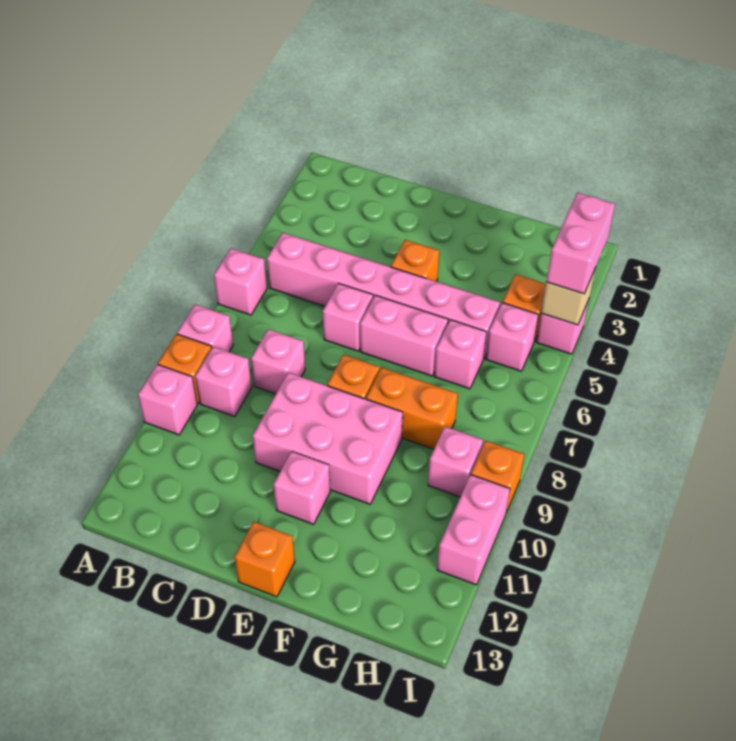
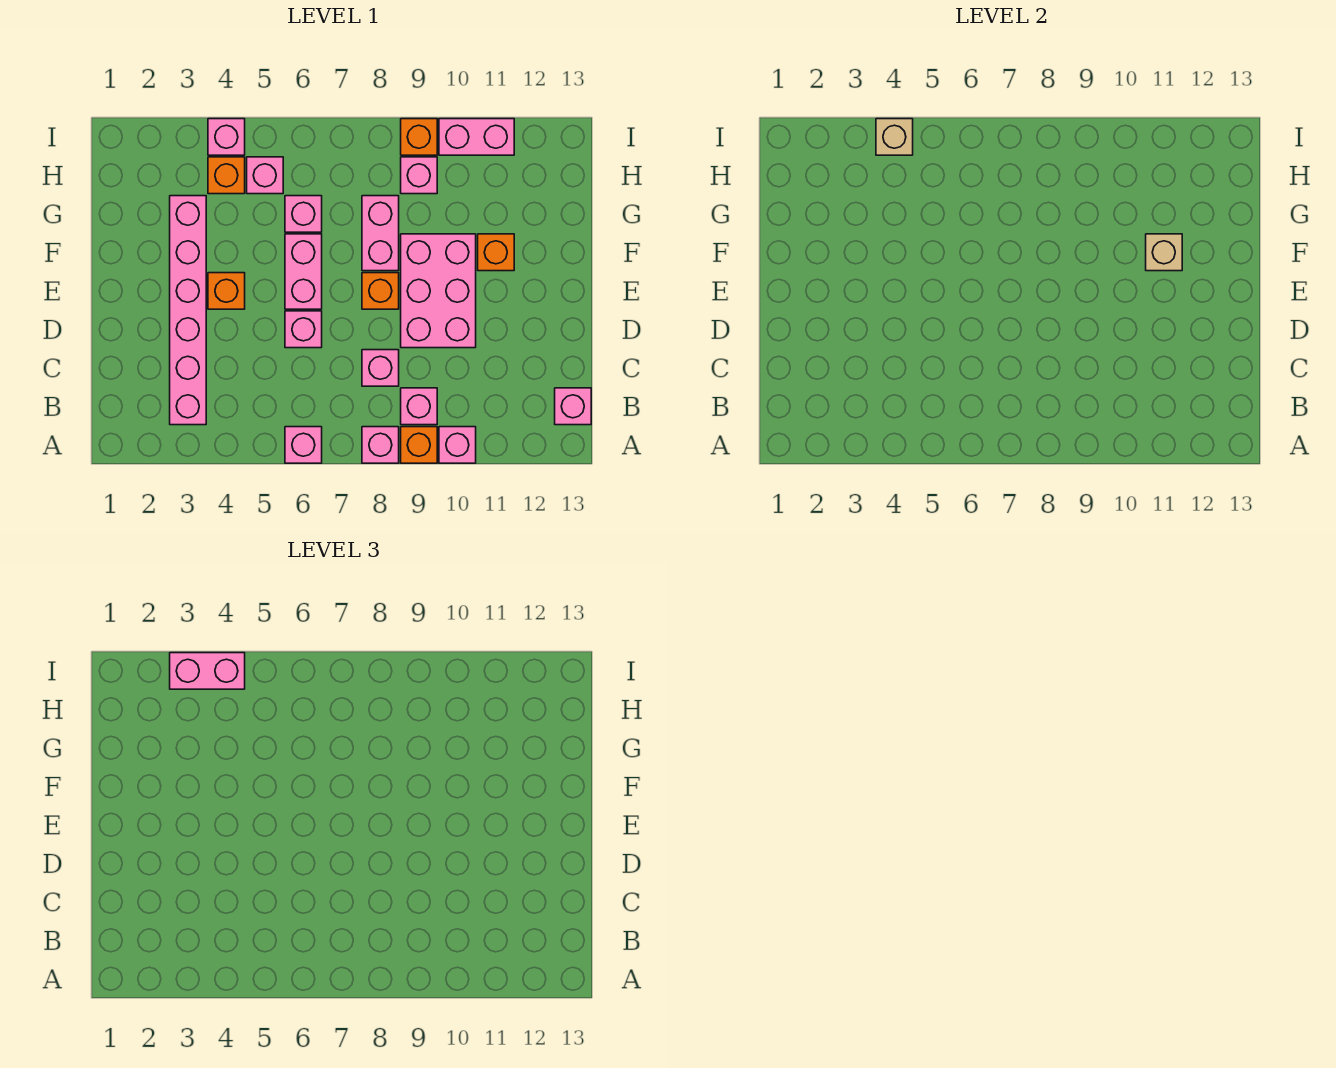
pink 1x6 brick [267,233,500,359] -> pink 1x6 brick moved to [170,196,206,425]
pink 1x1 brick [274,451,330,524] -> pink 1x1 brick moved to [555,388,591,425]
orange 1x1 brick [235,522,295,597] -> orange 1x1 brick moved to [478,234,514,271]
orange 1x2 brick [366,367,458,449] -> pink 1x2 brick [362,196,399,271]
none -> tan 1x1 brick [1146,234,1182,271]

